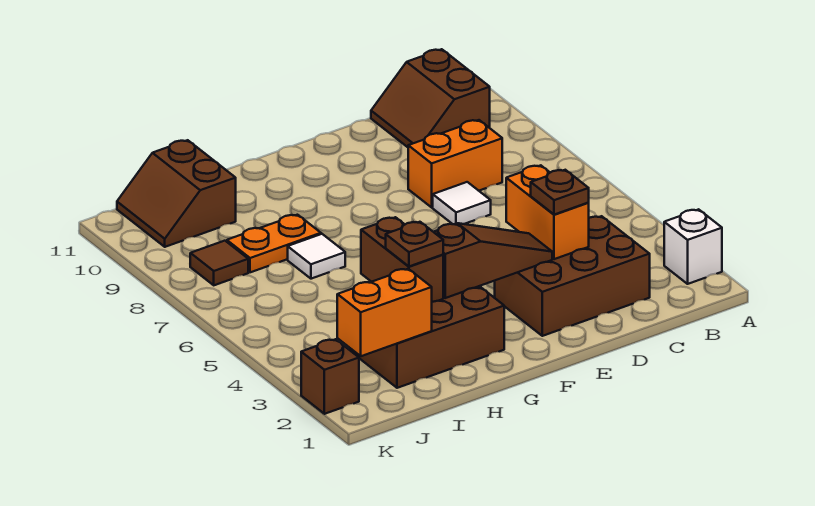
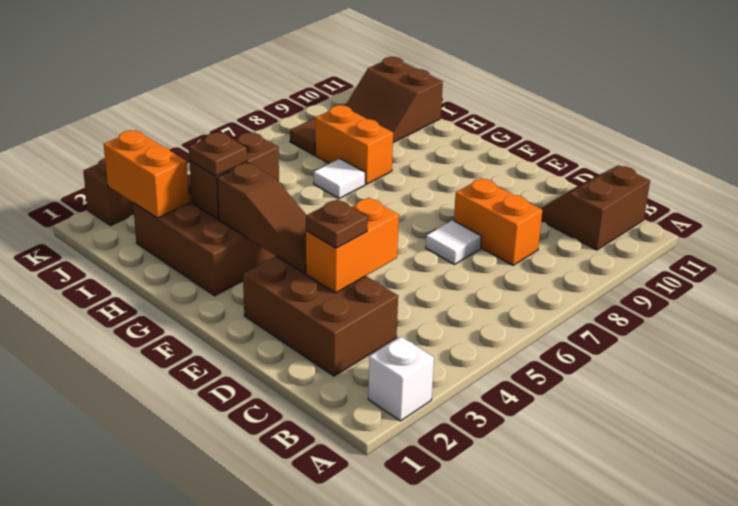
orange 1x2 plate [227,215,321,272] -> orange 1x2 brick [315,105,393,184]
brown 2x2 slope [117,140,236,247] -> brown 2x2 slope turned to [345,57,443,143]

